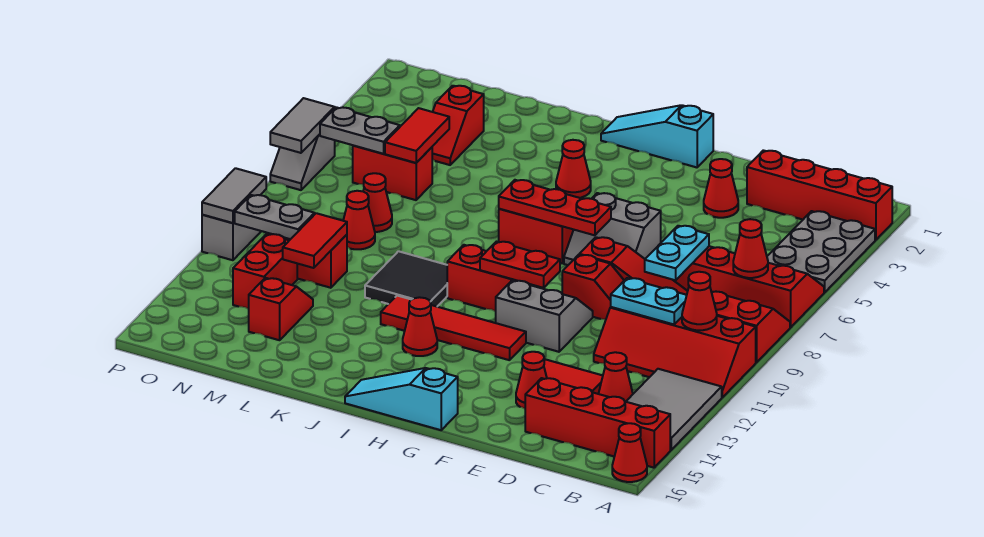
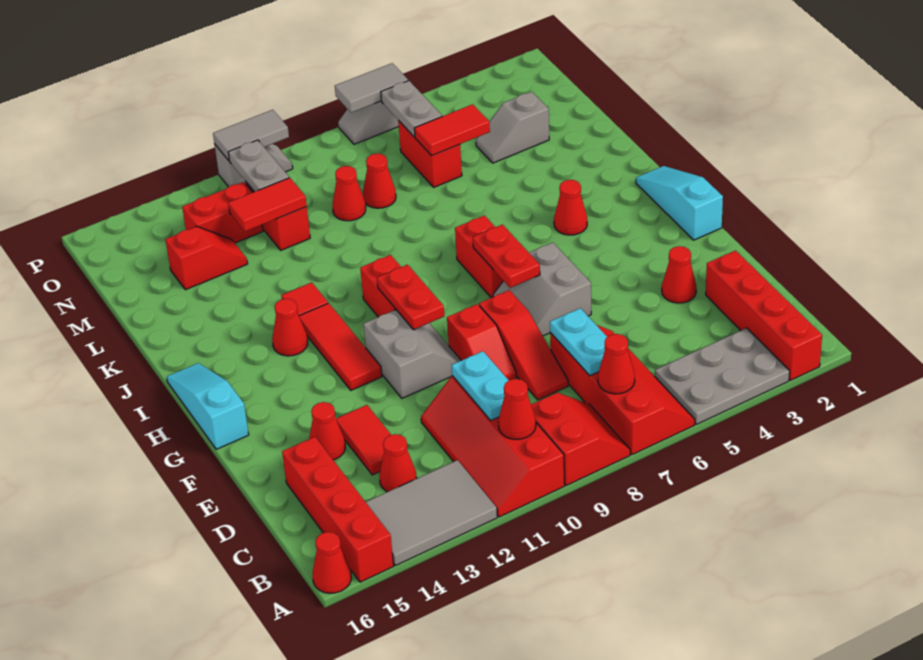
cyan 1x2 plate [645,226,709,280] -> cyan 1x2 plate turned to [550,308,607,376]
red 1x3 plate [499,180,611,235] -> red 1x2 plate [473,224,540,288]
black 2x2 tile [365,251,447,307] -> none
red 1x2 slope [432,86,484,165] -> grey 1x2 slope [476,92,549,163]

